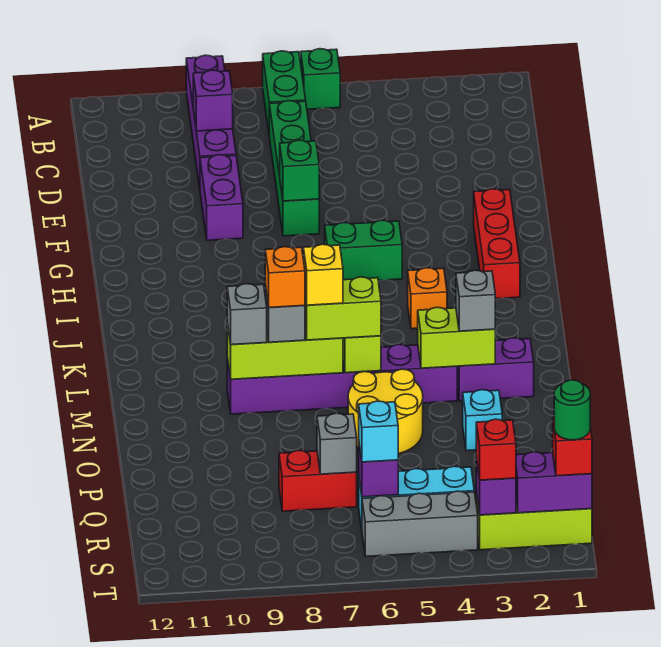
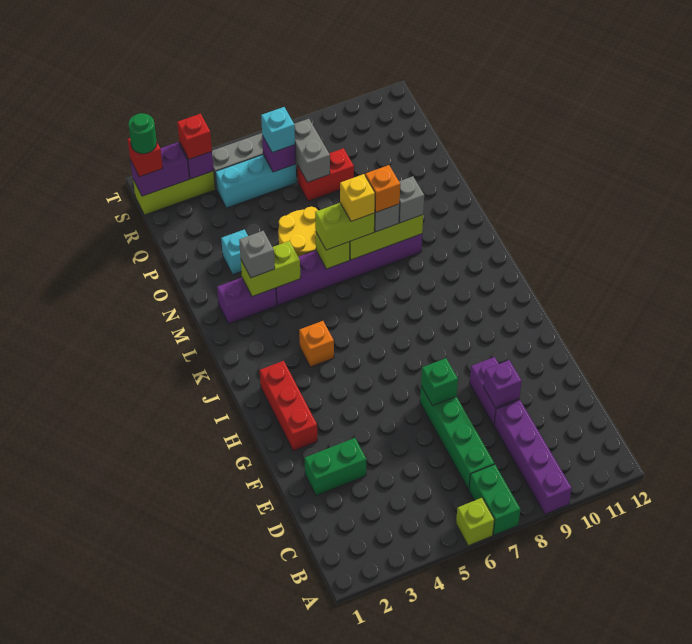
green 1x1 brick [301,49,340,109] -> lime 1x1 brick [456,498,494,546]
purple 1x1 brick [193,70,233,131] -> purple 1x1 brick moved to [484,360,522,408]
green 1x2 brick [325,220,402,280] -> green 1x2 brick moved to [304,438,366,496]
grey 1x1 brick [317,413,357,474] -> grey 1x2 brick [294,119,330,182]

